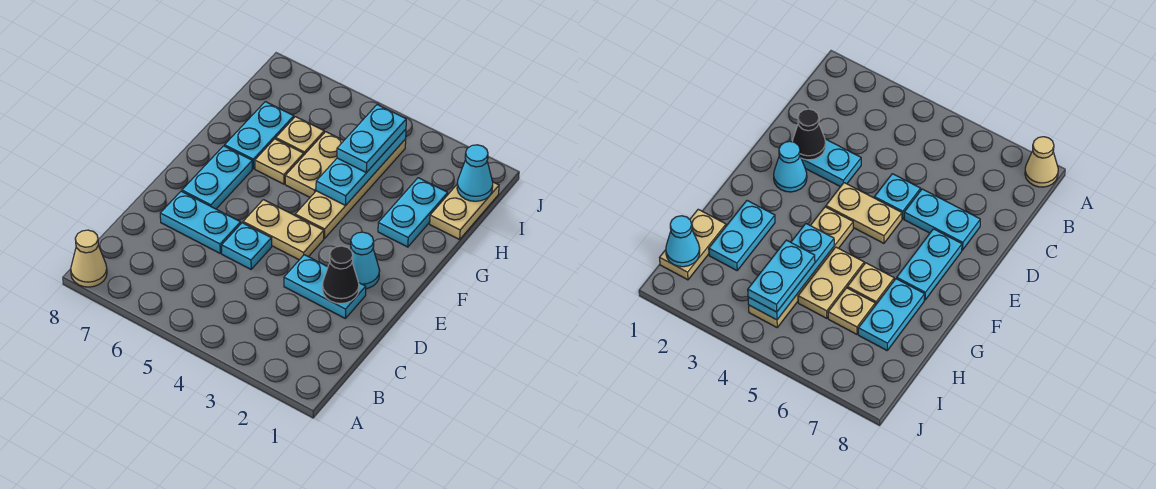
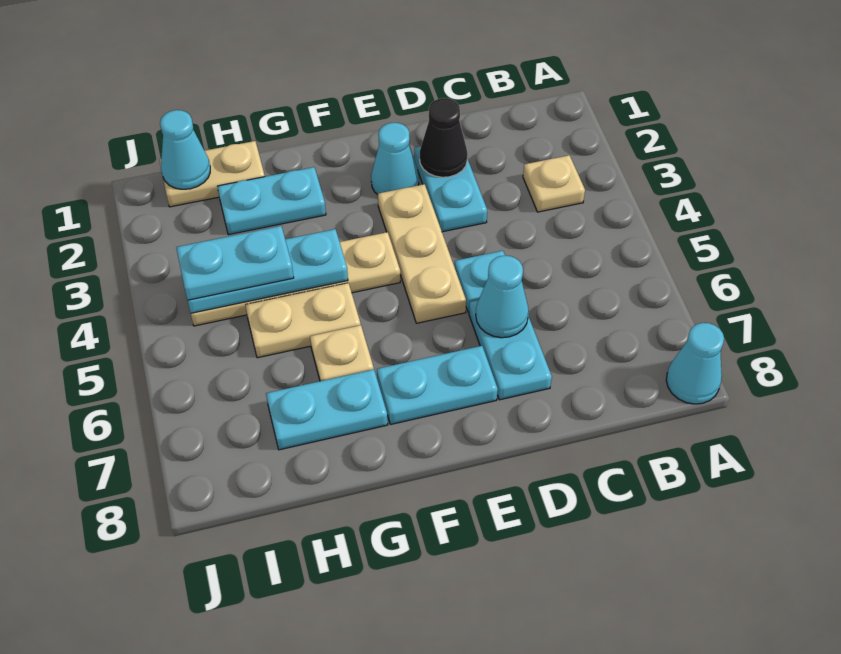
tan 1x1 cone [71,230,107,287] -> cyan 1x1 cone [666,323,724,404]
none -> cyan 1x1 cone [476,256,529,338]
tan 1x2 plate [243,200,324,260] -> tan 1x3 plate [378,184,466,323]
tan 1x1 plate [276,117,324,155] -> tan 1x1 plate moved to [523,155,585,212]

